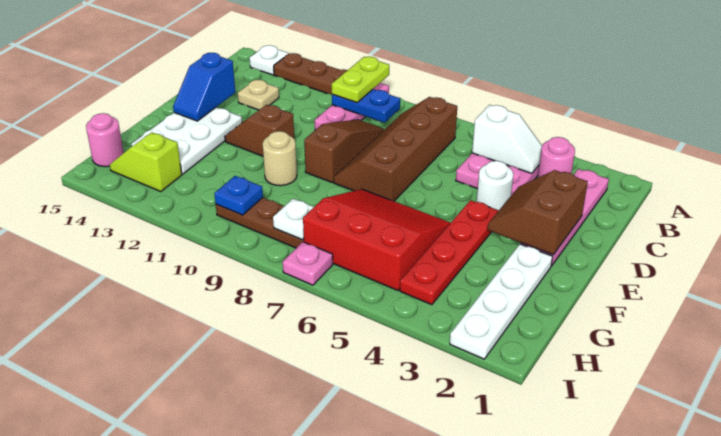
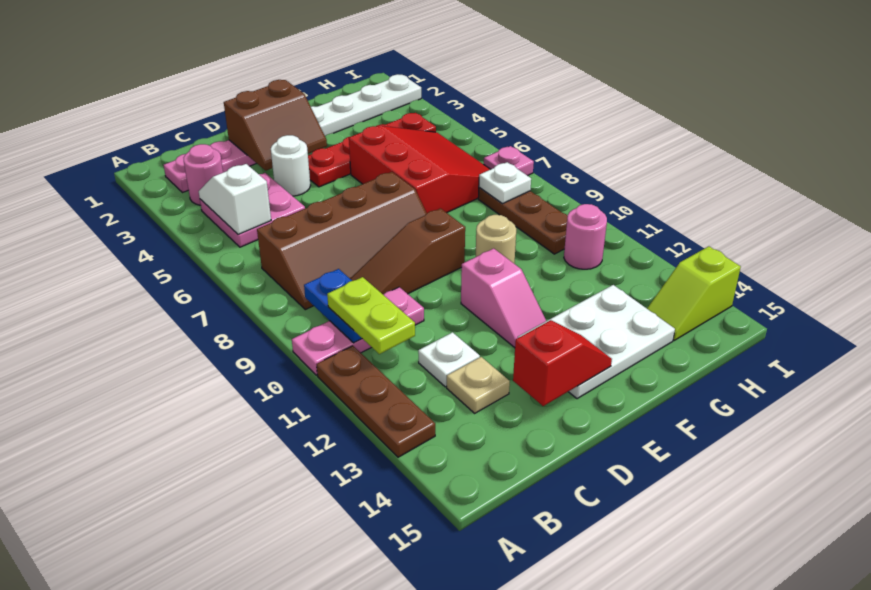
lime 1x2 plate [332,56,389,103] -> lime 1x2 plate turned to [327,277,415,354]
white 1x1 plate [250,45,289,75] -> white 1x1 plate moved to [418,332,480,387]
blue 1x2 slope [173,53,235,121] -> red 1x2 slope [513,320,612,406]
brown 1x2 slope [225,105,294,156] -> pink 1x2 slope [461,248,546,348]
red 3x3 slope [303,189,450,290] -> red 3x3 slope turned to [349,126,491,213]
blue 1x1 plate [214,176,263,215] -> none
lime 1x2 slope [110,132,182,192] -> lime 1x2 slope turned to [647,246,741,340]
pink 1x1 round brick [86,113,124,167] -> pink 1x1 round brick moved to [564,204,607,269]

